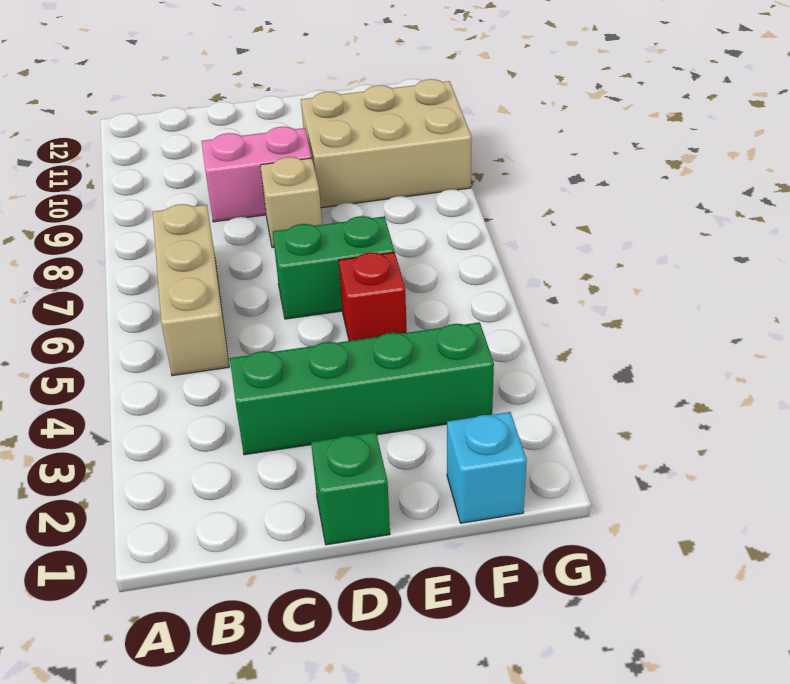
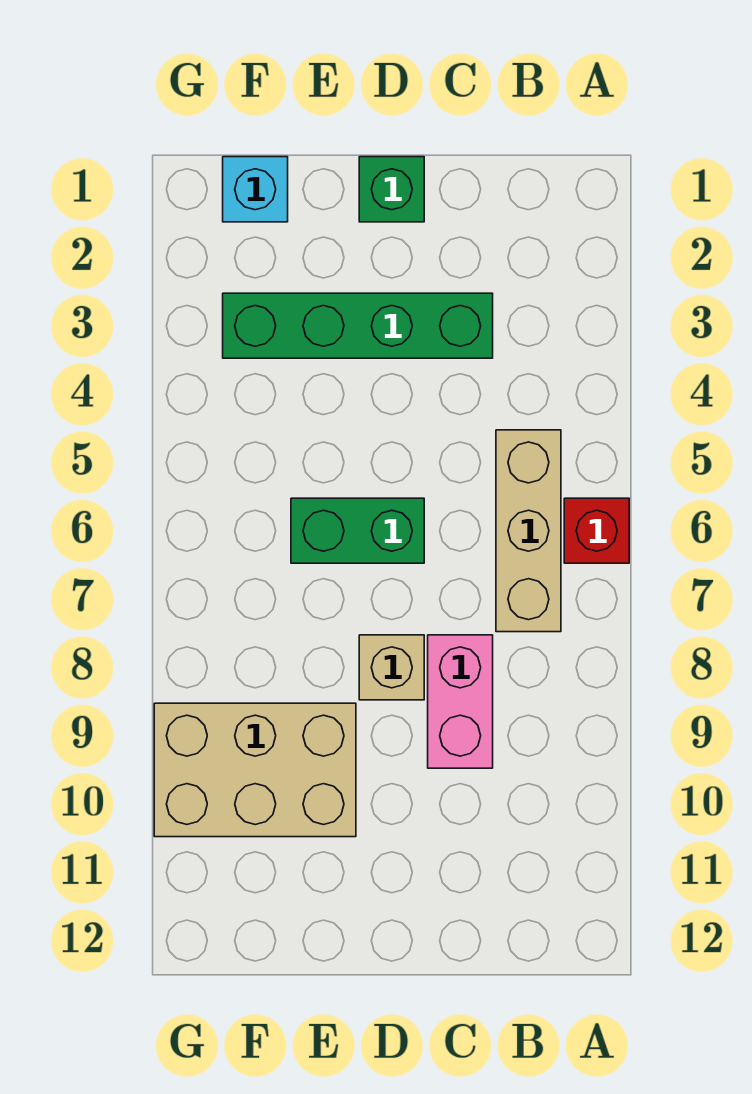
pink 1x2 brick [202,127,312,222] -> pink 1x2 brick turned to [428,635,493,768]
red 1x1 brick [339,252,407,341] -> red 1x1 brick moved to [564,498,629,563]

